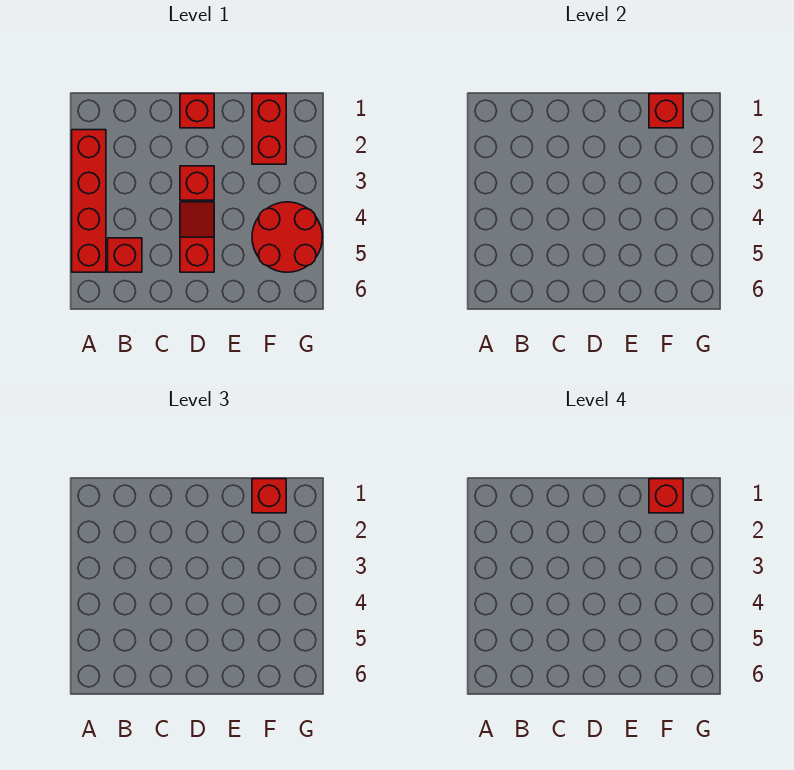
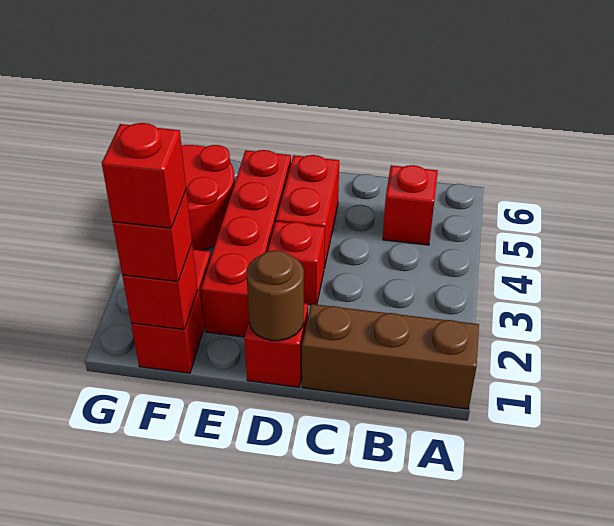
none -> brown 1x3 brick [302,304,479,409]
red 1x4 brick [72,130,106,272] -> red 1x4 brick moved to [201,150,291,337]
none -> brown 1x1 round brick [247,250,304,341]
red 1x2 slope [180,202,214,272] -> red 1x2 brick [276,155,339,268]

